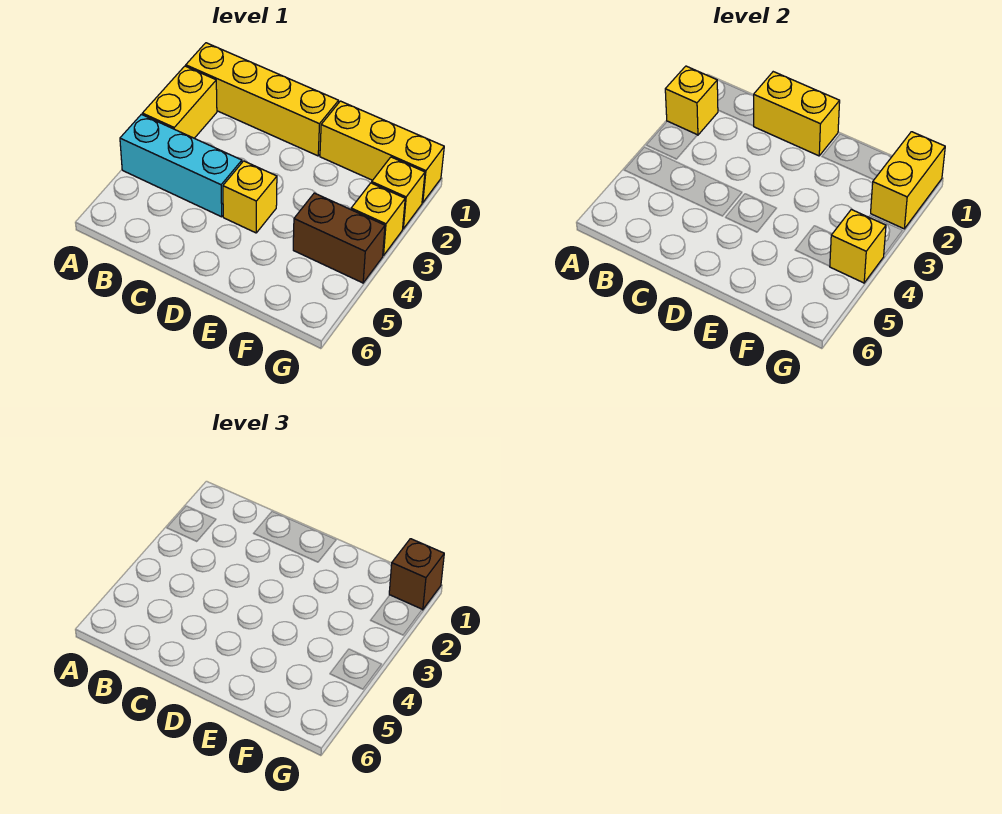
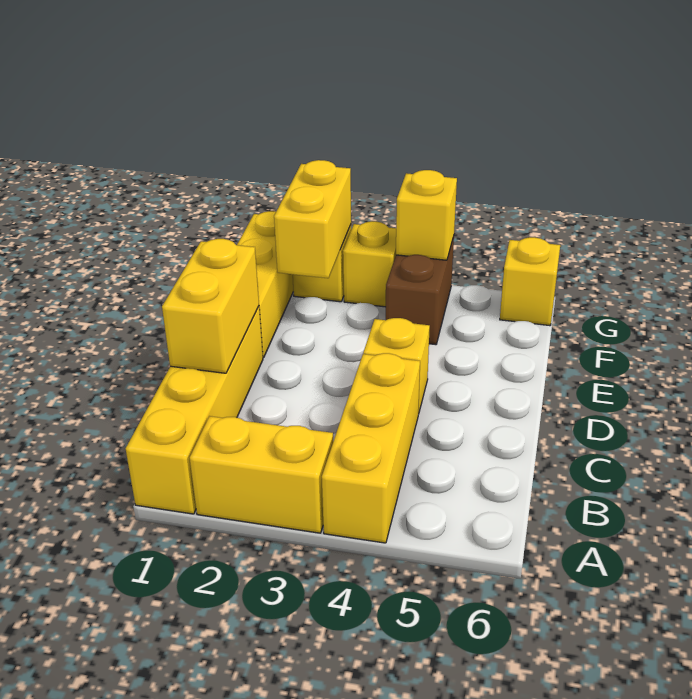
yellow 1x1 brick [665,66,718,135] -> yellow 1x1 brick moved to [500,237,560,326]
cyan 1x3 brick [120,114,242,217] -> yellow 1x3 brick [322,353,420,543]
yellow 1x2 brick [871,132,945,229] -> yellow 1x2 brick turned to [274,160,351,278]
brown 1x1 brick [389,539,444,610] -> none

